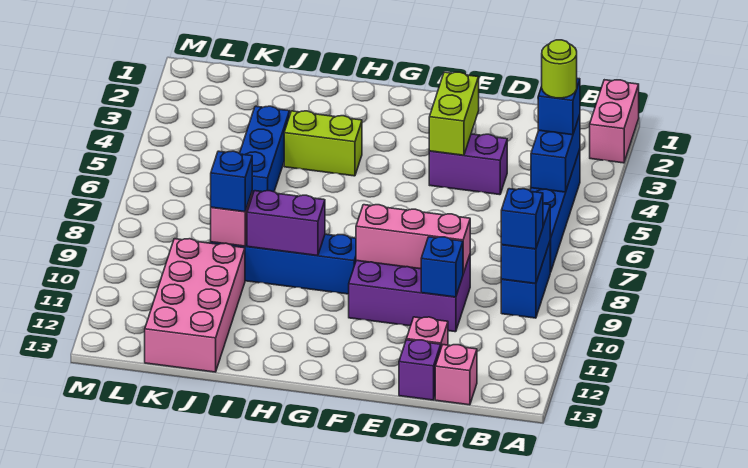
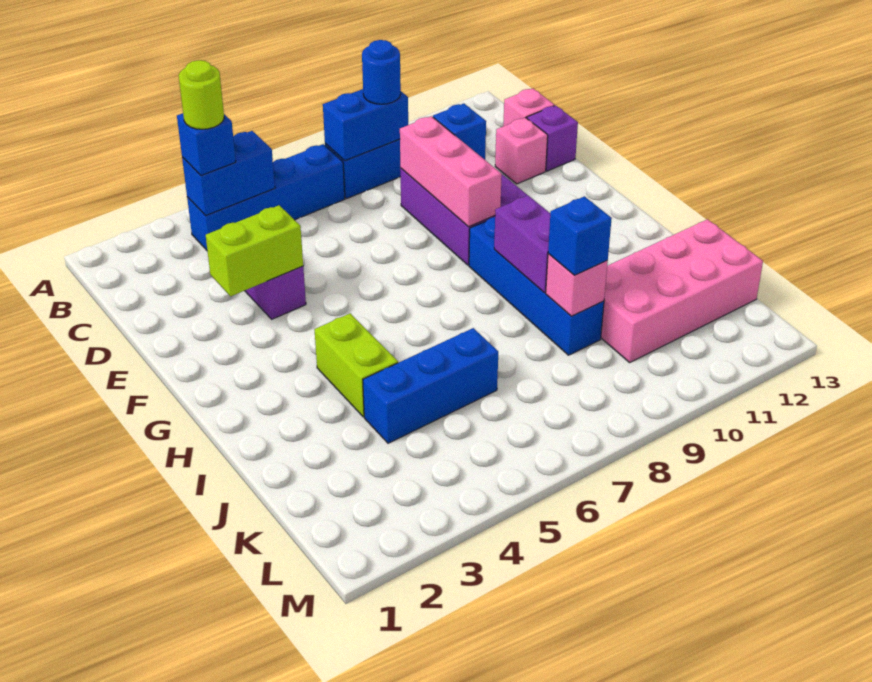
pink 1x2 brick [590,80,639,163] -> none
blue 1x1 brick [501,189,543,249] -> blue 1x1 round brick [362,40,401,104]

